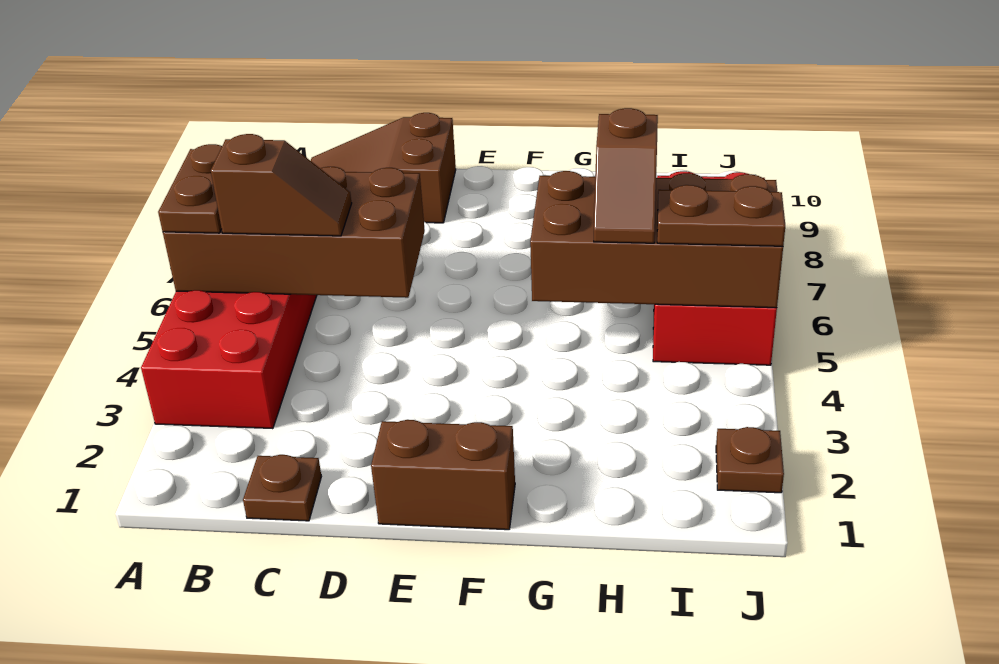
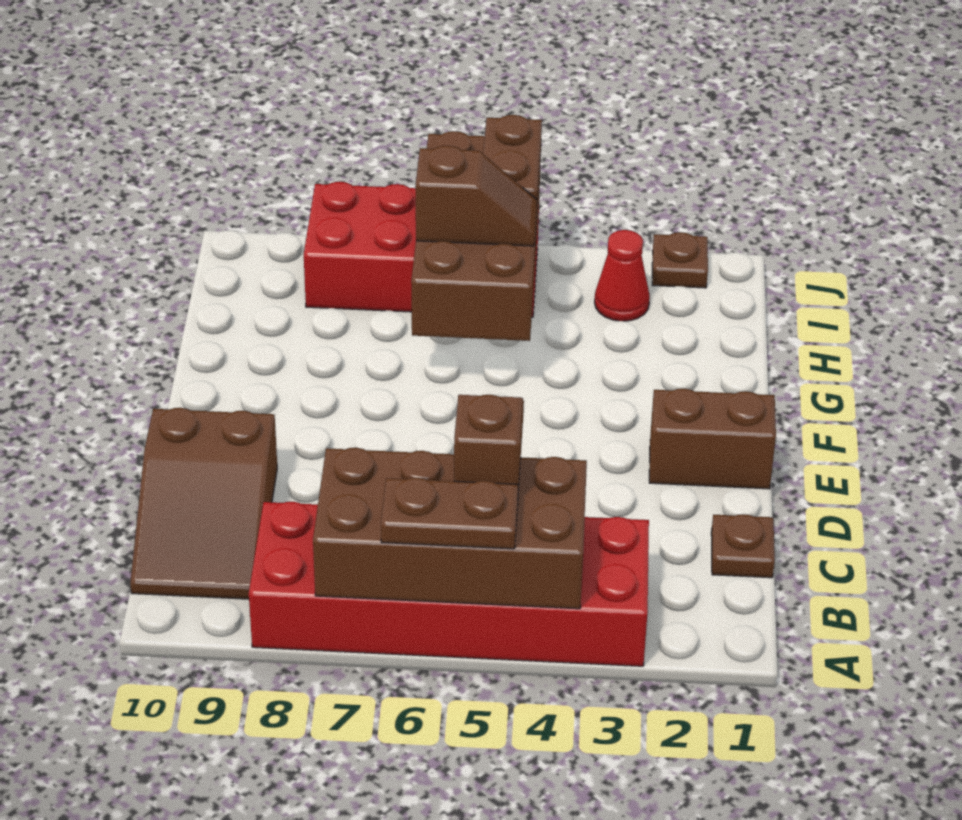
brown 2x4 brick [163,167,425,298] -> brown 2x4 brick turned to [313,448,587,609]
brown 1x2 brick [371,420,515,530] -> brown 1x2 brick turned to [649,389,776,489]
none -> red 1x1 cone [595,230,650,321]

